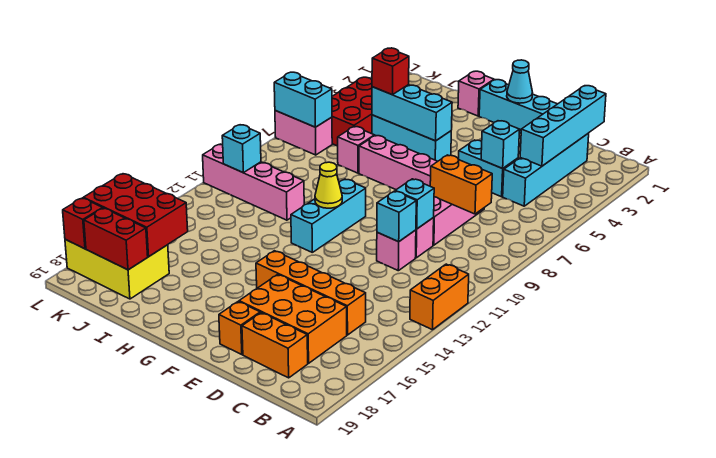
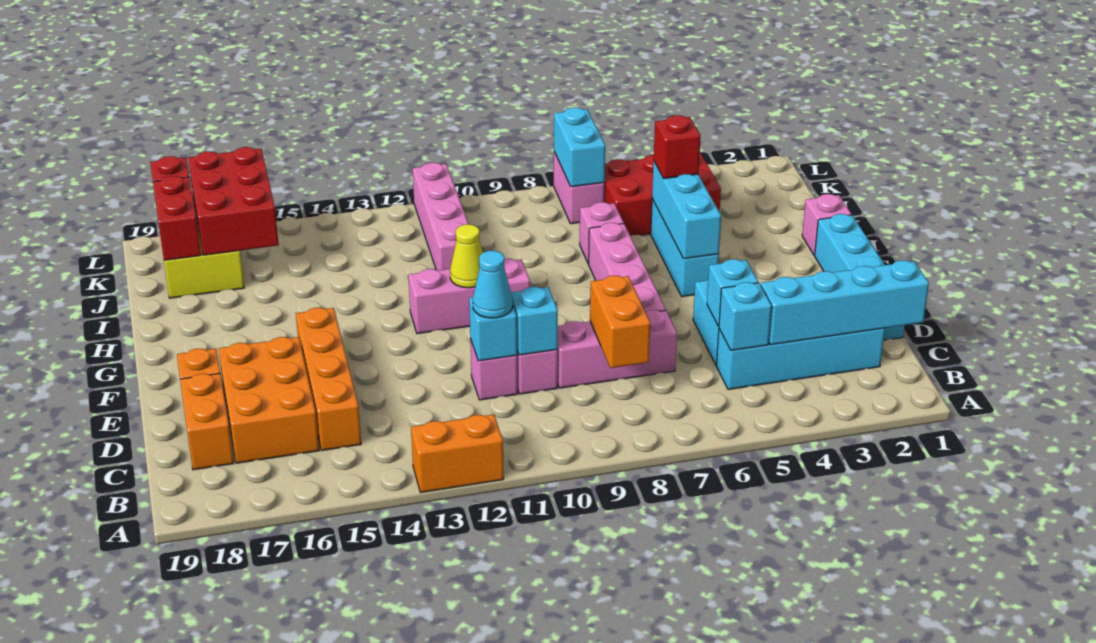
cyan 1x1 cone [507,60,533,103] -> cyan 1x1 cone moved to [473,251,513,318]
cyan 1x3 brick [291,179,366,252] -> pink 1x3 brick [408,259,530,334]
cyan 1x1 brick [222,125,261,173] -> cyan 1x1 brick moved to [719,282,772,350]

